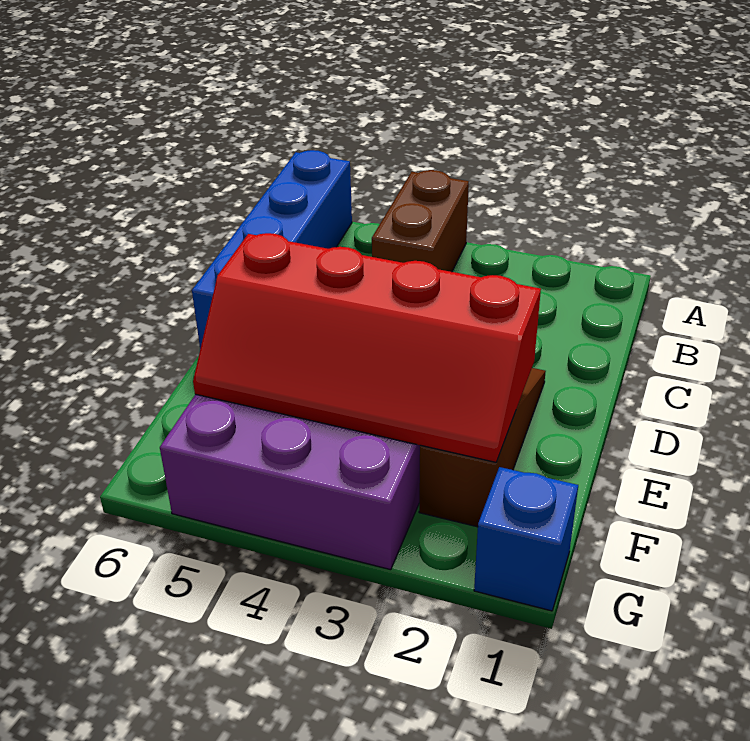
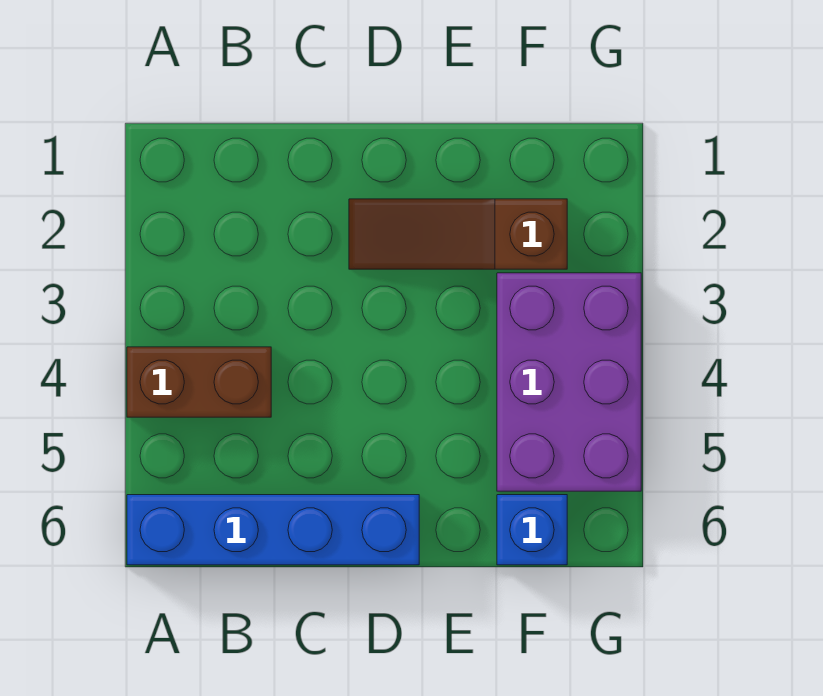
red 2x4 slope [193,233,541,462] -> none
blue 1x1 brick [474,467,578,611] -> blue 1x1 brick moved to [497,495,567,565]

